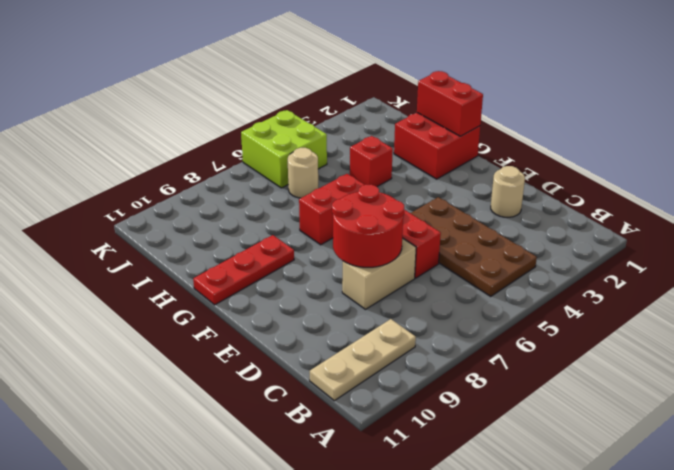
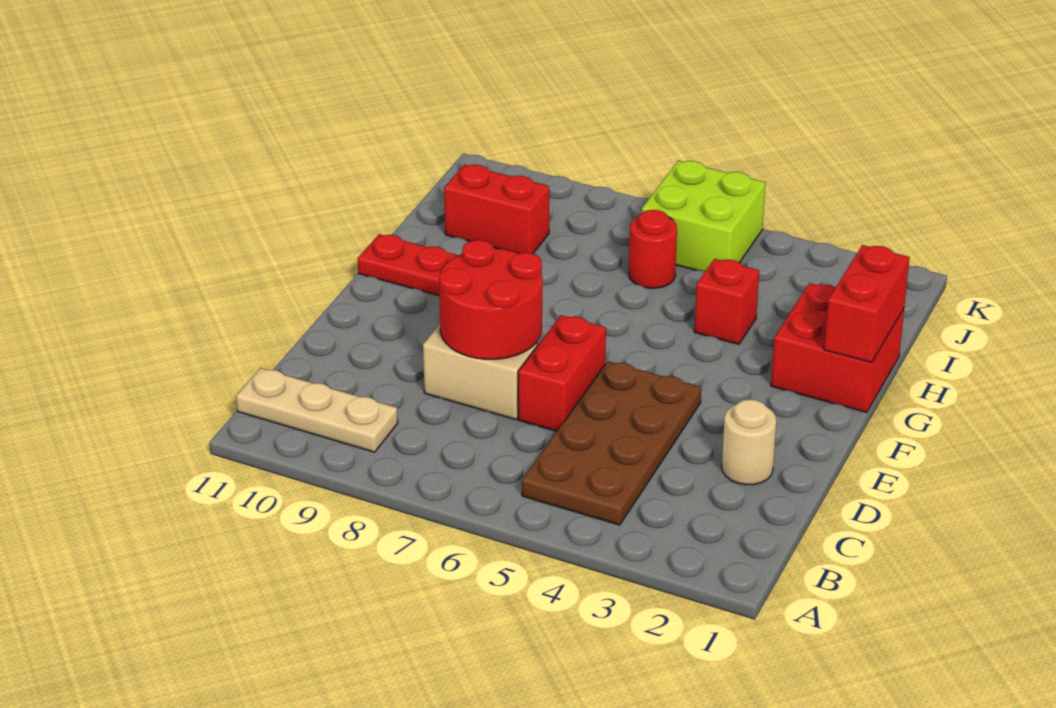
red 1x2 brick [299,174,365,245] -> red 1x2 brick moved to [444,164,549,253]
tan 1x1 round brick [288,148,318,198] -> red 1x1 round brick [629,210,677,288]

